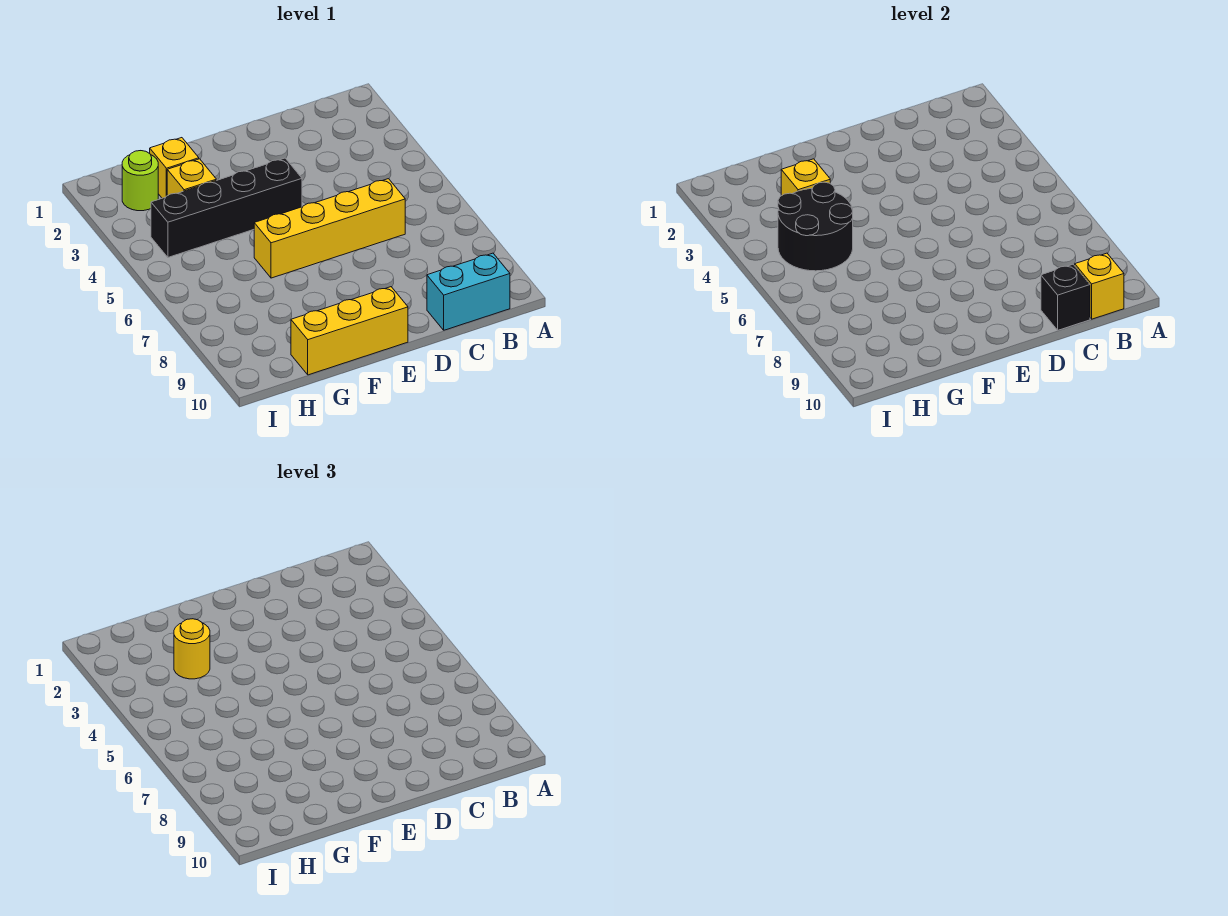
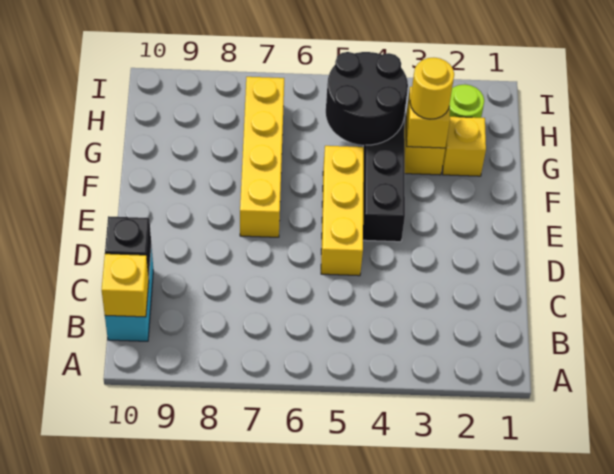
yellow 1x4 brick [254,179,405,278] -> yellow 1x4 brick moved to [240,77,284,237]
yellow 1x3 brick [291,287,408,375] -> yellow 1x3 brick moved to [321,146,364,276]

